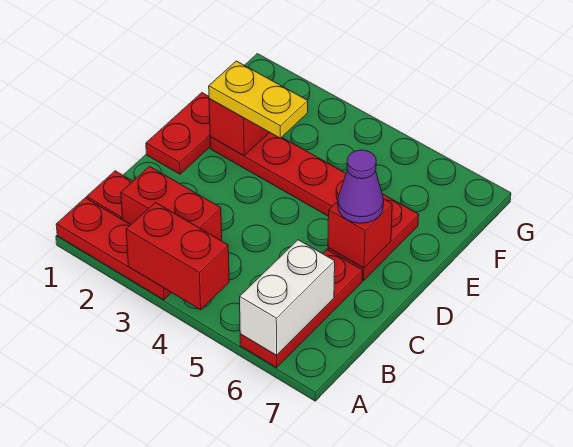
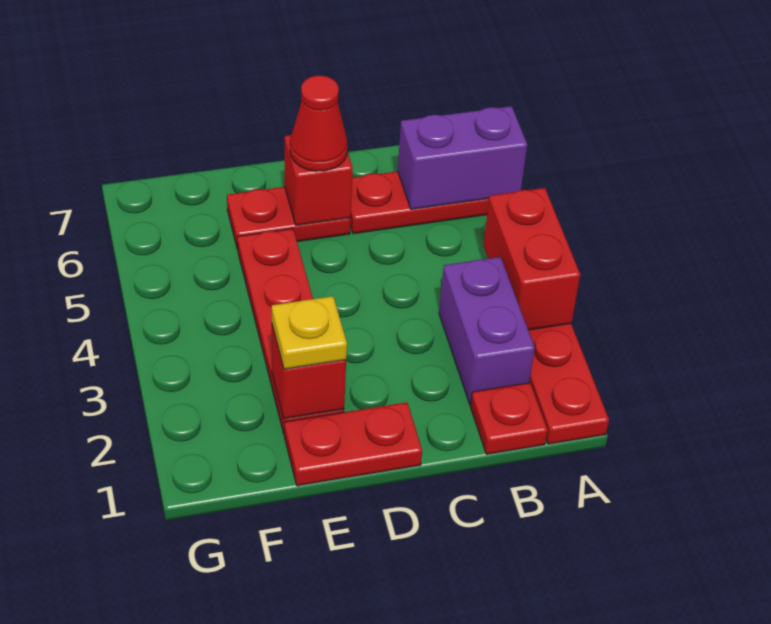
white 1x2 brick [240,240,335,355] -> purple 1x2 brick [398,106,527,209]
red 1x2 brick [121,166,222,241] -> purple 1x2 brick [439,257,535,405]
purple 1x1 cone [338,150,384,223] -> red 1x1 cone [290,75,347,171]
yellow 1x2 plate [209,61,308,138] -> yellow 1x1 plate [272,296,347,369]

